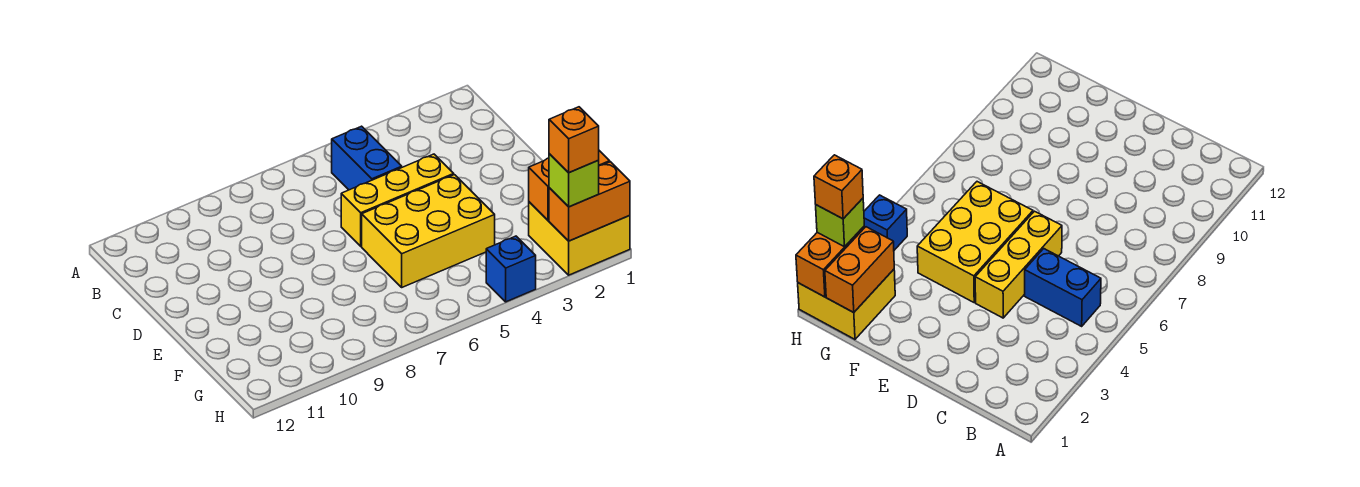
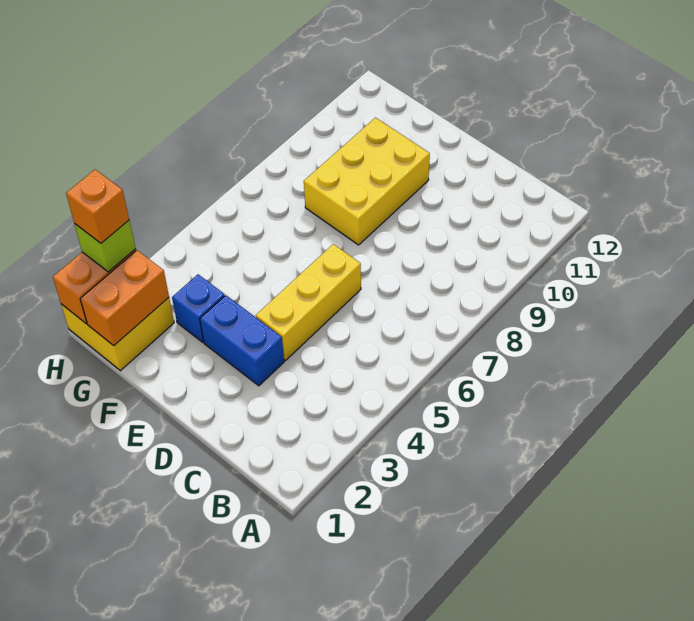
blue 1x2 brick [332,126,402,190] -> blue 1x2 brick moved to [200,295,284,386]
yellow 2x3 brick [362,175,495,287] -> yellow 2x3 brick moved to [304,118,430,245]
blue 1x1 brick [486,236,536,302] -> blue 1x1 brick moved to [172,274,225,342]

